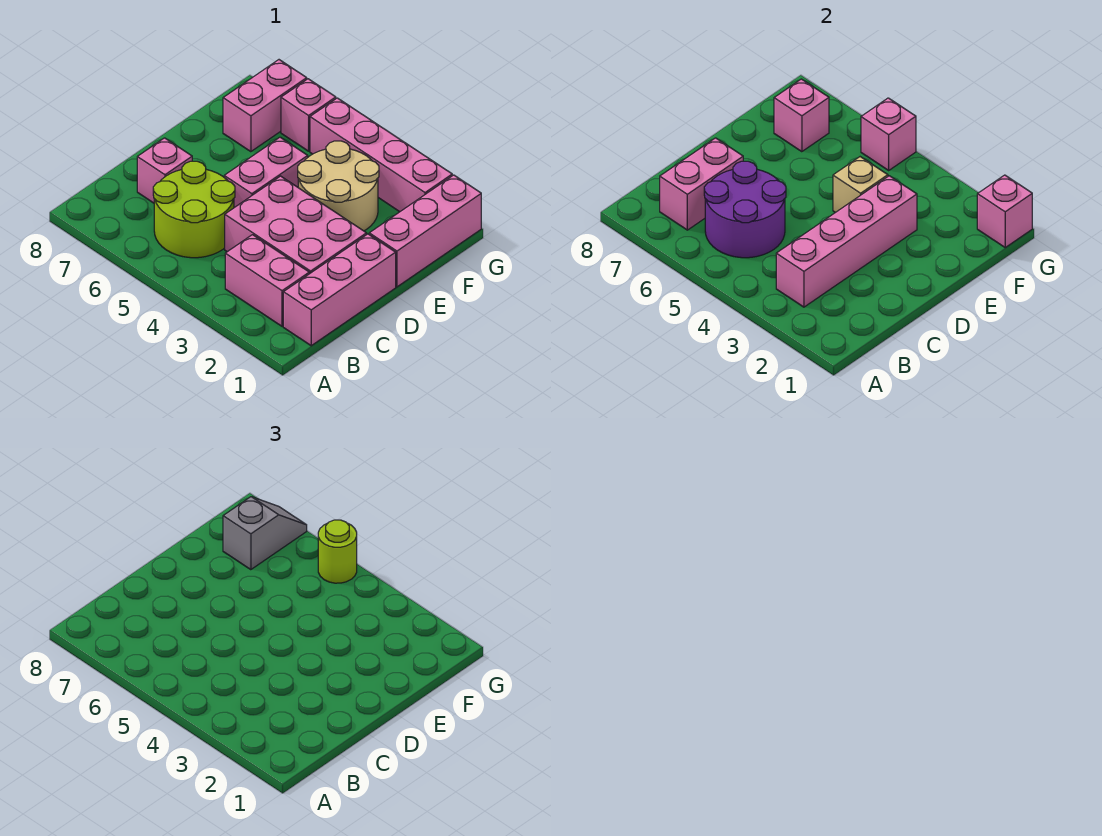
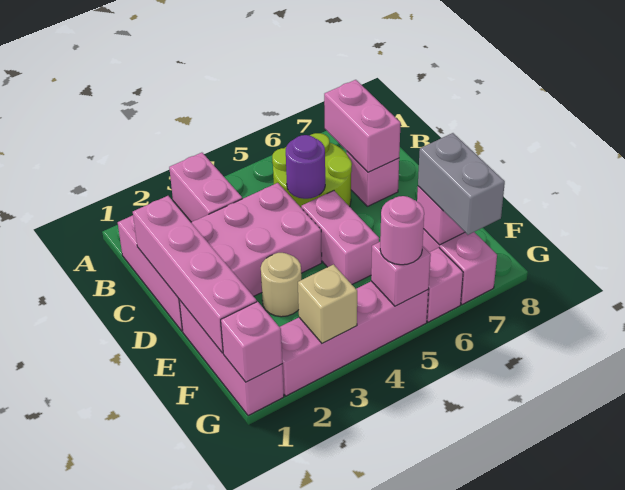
pink 1x2 brick [225,235,309,326] -> pink 1x2 brick turned to [169,153,242,222]
pink 1x4 brick [776,176,917,307] -> pink 1x4 brick moved to [133,196,257,353]
purple 2x2 round brick [704,161,786,258] -> purple 1x1 round brick [286,135,325,199]
tan 2x2 round brick [298,141,379,231] -> tan 1x1 round brick [261,253,301,317]
tan 1x1 brick [833,157,888,213] -> tan 1x1 brick moved to [298,265,357,343]
grey 1x2 slope [223,497,307,570] -> grey 1x2 brick [418,133,505,235]
lime 1x1 round brick [318,520,357,583] -> pink 1x1 round brick [380,196,424,265]

